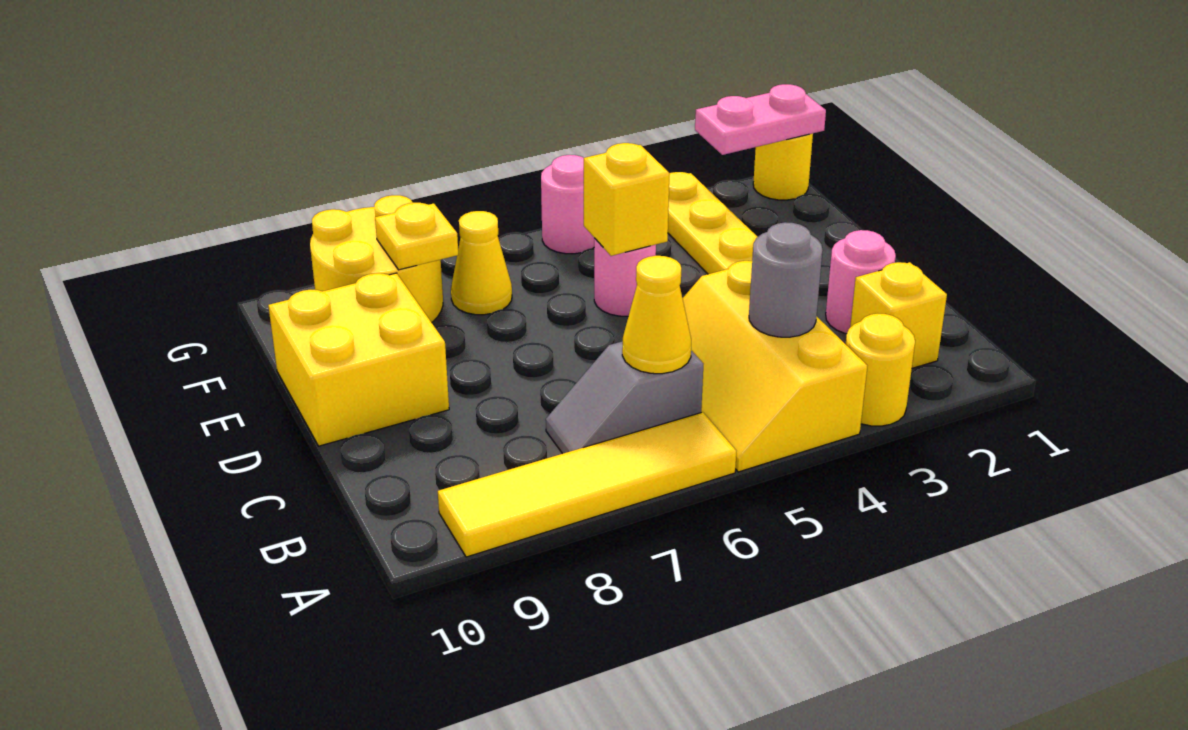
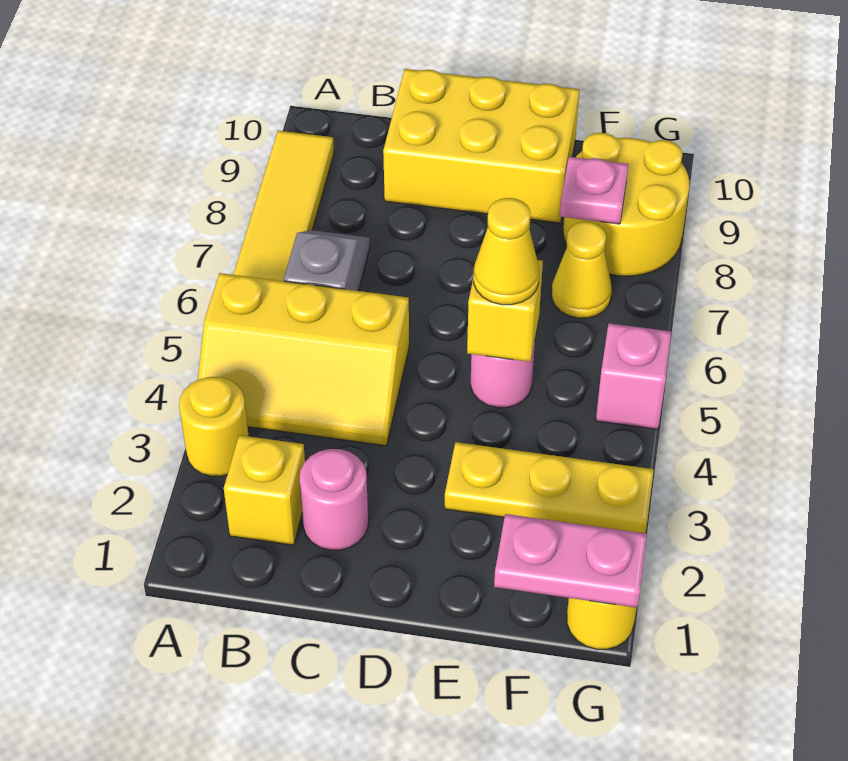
yellow 2x3 slope [683,261,867,472] -> yellow 2x3 slope turned to [198,273,409,446]
grey 1x1 round brick [749,222,822,337] -> none
yellow 1x1 cone [622,256,691,374] -> yellow 1x1 cone moved to [474,198,539,305]
yellow 2x2 brick [268,273,449,446] -> yellow 2x3 brick [383,69,579,223]
yellow 1x1 plate [375,203,458,270] -> pink 1x1 plate [560,157,628,224]
pink 1x2 plate [695,84,826,155] -> pink 1x2 plate turned to [494,514,647,608]
pink 1x1 round brick [541,155,594,254] -> pink 1x1 brick [596,323,672,429]

